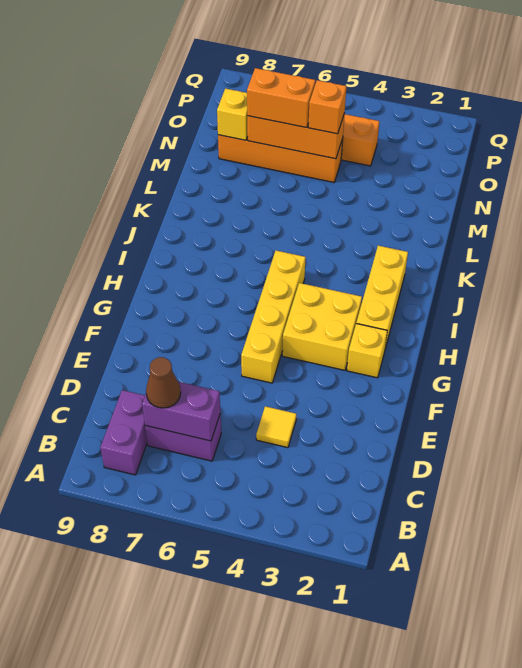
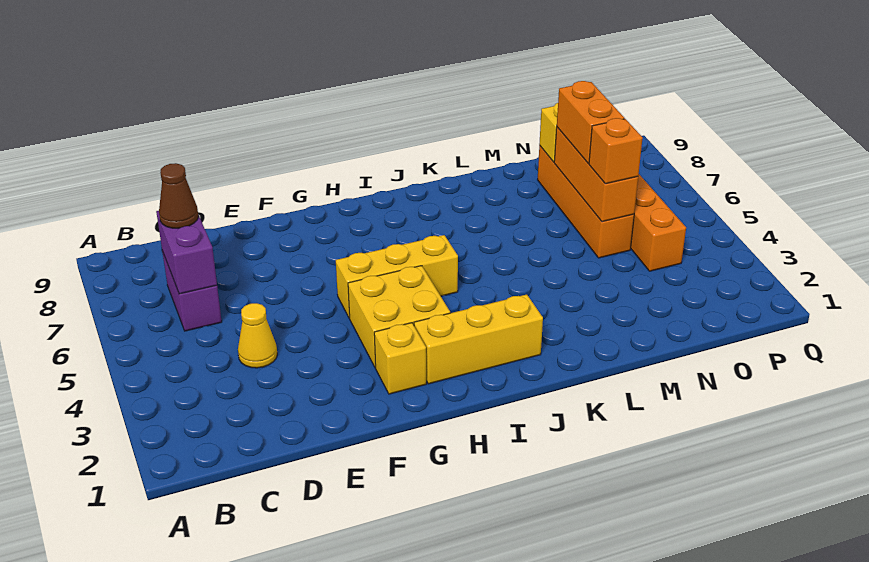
purple 1x2 brick [100,390,147,475] -> none
yellow 1x1 tile [256,406,296,448] -> yellow 1x1 cone [238,303,277,368]
yellow 1x4 brick [241,251,306,383] -> yellow 1x3 brick [336,235,458,318]

